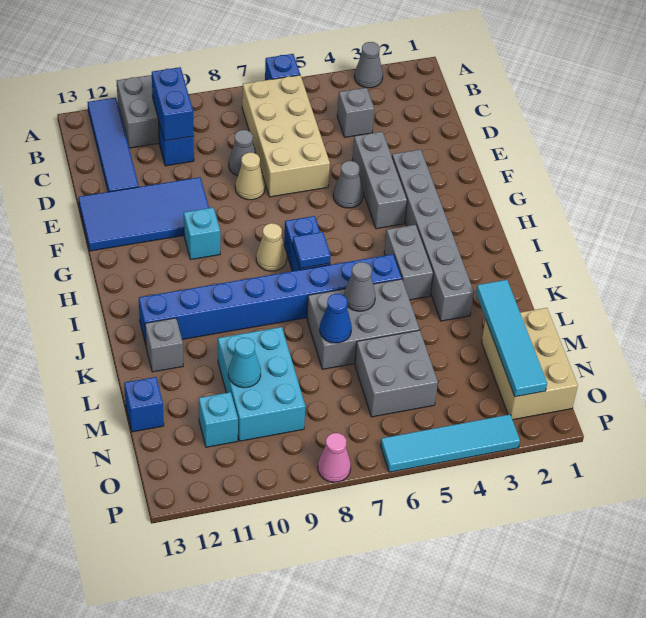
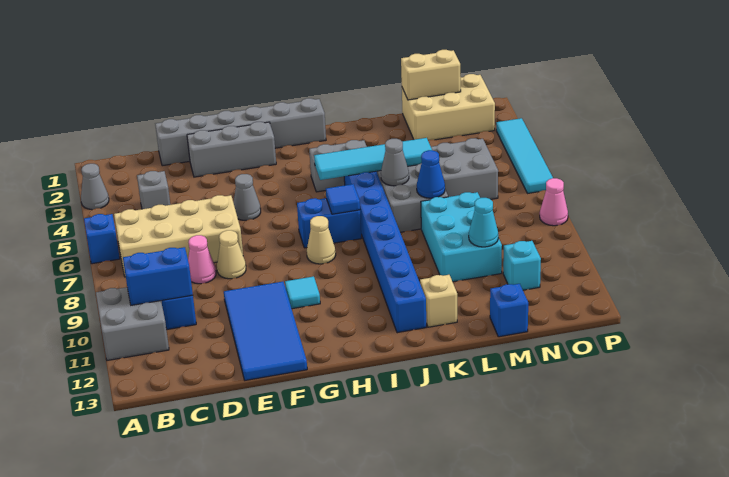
blue 1x4 tile [88,98,139,192] -> none
grey 1x1 cone [229,130,256,176] -> pink 1x1 cone [188,235,216,284]
grey 1x3 brick [352,132,407,229] -> grey 1x3 brick moved to [187,122,276,177]
grey 1x6 brick [392,149,474,321] -> grey 1x6 brick moved to [155,98,326,166]
cyan 1x1 brick [184,207,220,259] -> cyan 1x1 tile [285,276,320,309]
grey 1x1 brick [145,318,183,372] -> tan 1x1 brick [420,275,457,327]
cyan 1x4 tile [476,280,547,397] -> cyan 1x4 tile moved to [314,138,432,180]
cyan 2x3 brick [218,327,305,441] -> cyan 2x3 brick turned to [421,192,502,282]
none -> tan 1x2 brick [401,50,461,100]

